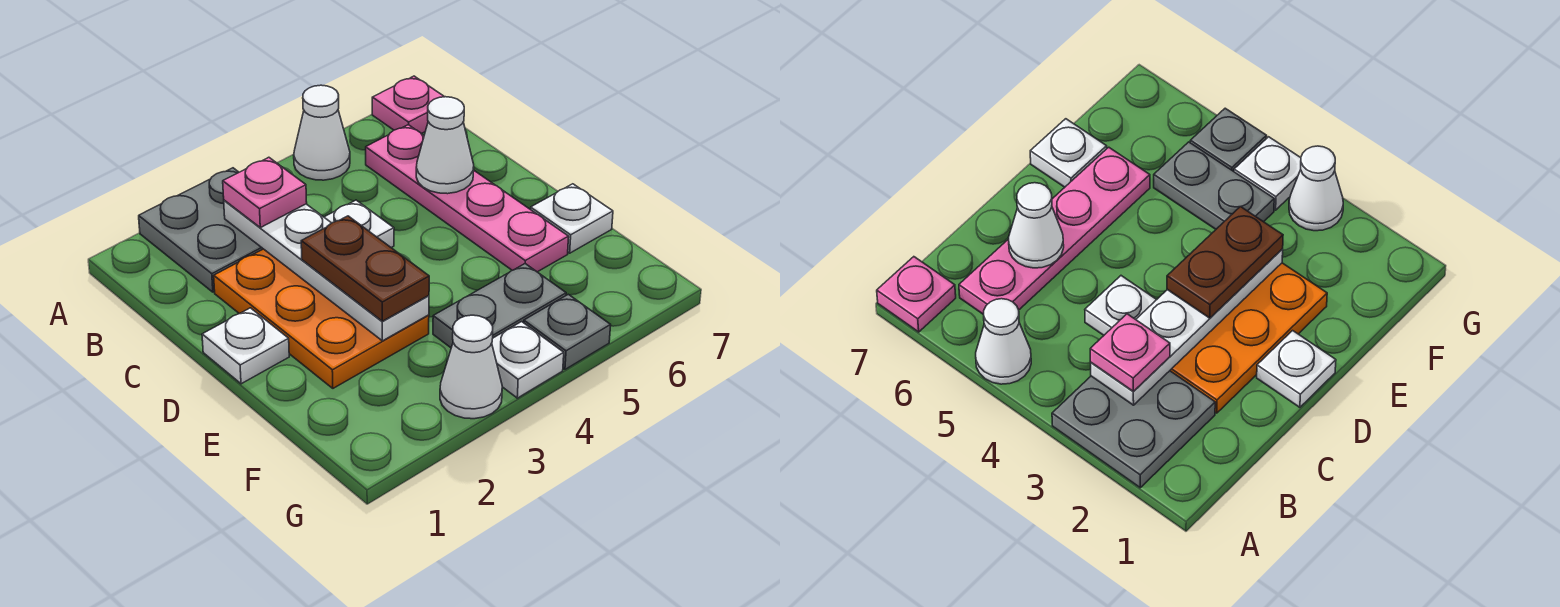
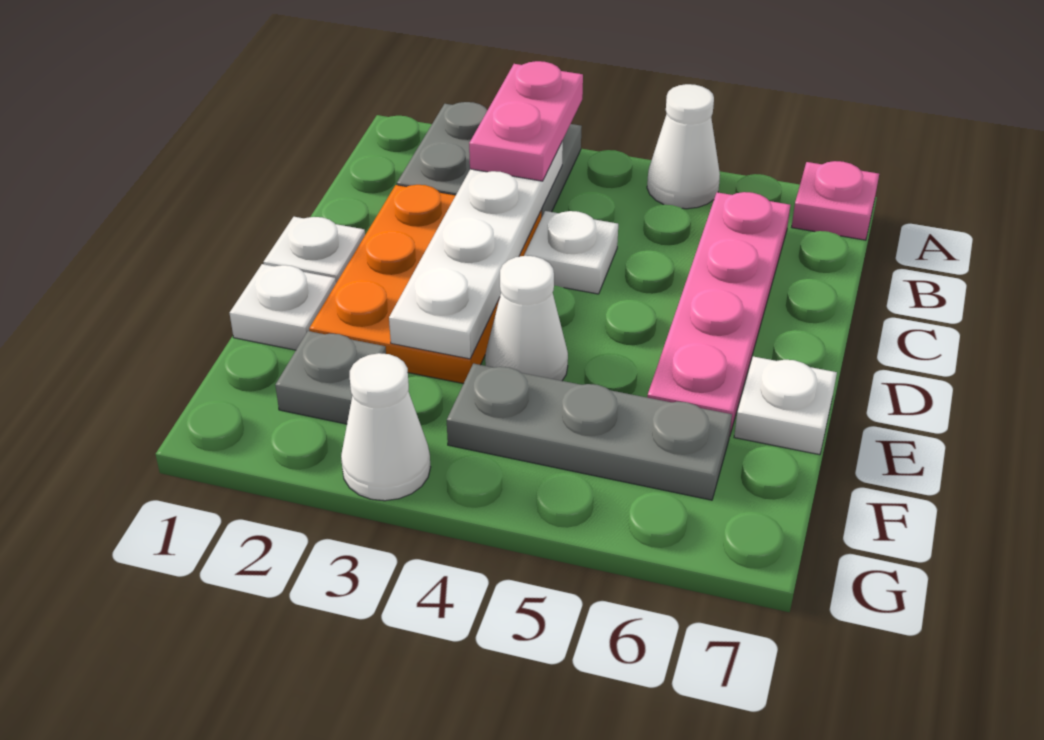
pink 1x1 plate [223,157,307,228] -> pink 1x2 plate [469,61,583,181]
white 1x1 cone [416,97,474,194] -> white 1x1 cone moved to [485,256,568,381]
brown 1x2 plate [301,216,429,321] -> none
grey 1x2 plate [433,264,566,348] -> grey 1x3 plate [447,363,732,500]
white 1x1 plate [492,322,564,398] -> white 1x1 plate moved to [230,264,336,350]
grey 1x1 plate [524,294,611,369] -> grey 1x1 plate moved to [275,331,386,424]

